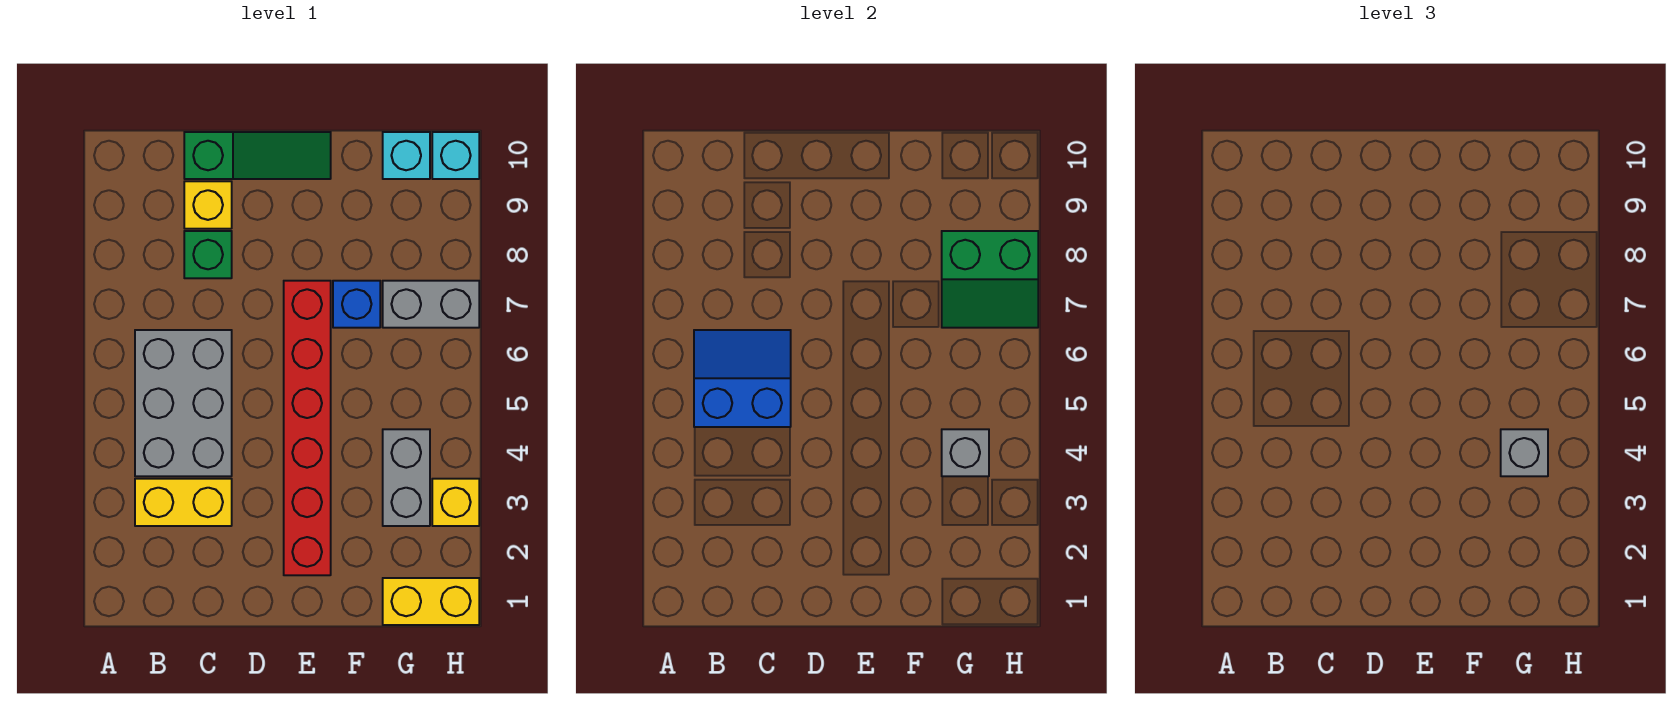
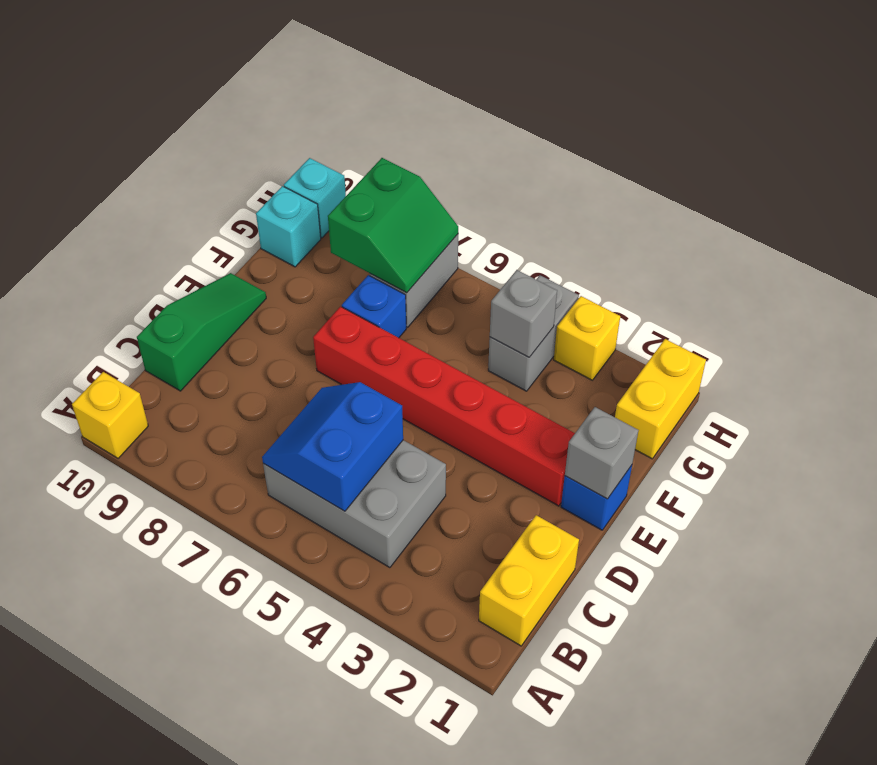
yellow 1x2 brick [135,479,232,526] -> yellow 1x2 brick moved to [479,515,579,646]
green 1x1 brick [184,231,232,278] -> none
yellow 1x1 brick [184,181,232,229] -> yellow 1x1 brick moved to [72,372,148,459]
none -> blue 1x1 brick [561,465,632,530]
grey 1x2 brick [383,429,430,526] -> grey 1x2 brick turned to [488,275,579,391]
grey 1x1 brick [1501,429,1548,476] -> grey 1x1 brick moved to [565,407,638,499]

